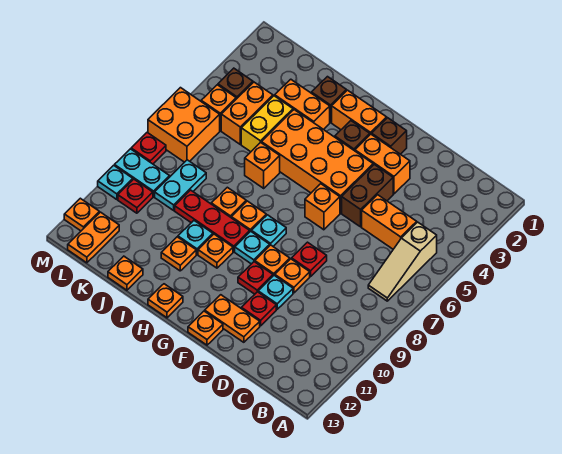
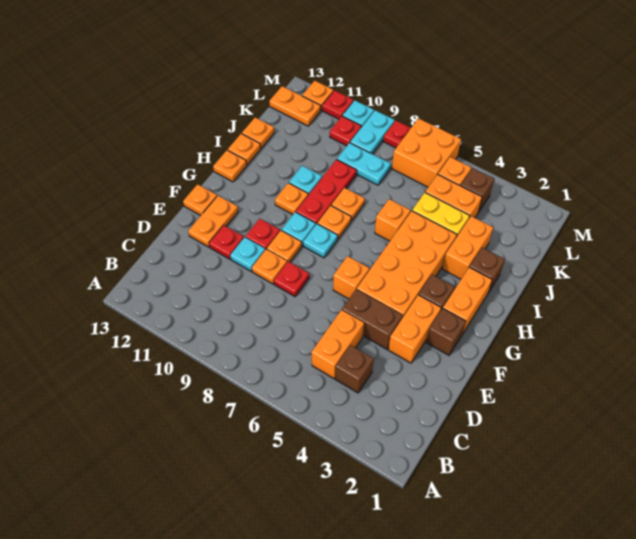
tan 1x3 slope [368,222,437,301] -> none
none -> brown 1x1 brick [335,345,374,393]
orange 1x1 plate [161,237,196,271] -> orange 1x1 plate moved to [228,134,261,165]
none -> red 1x1 plate [322,90,354,119]

